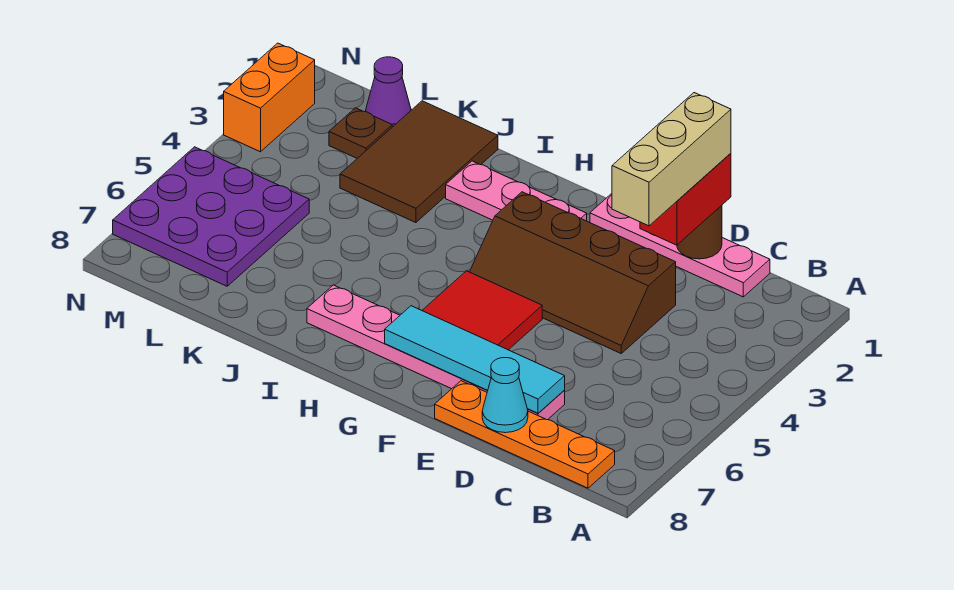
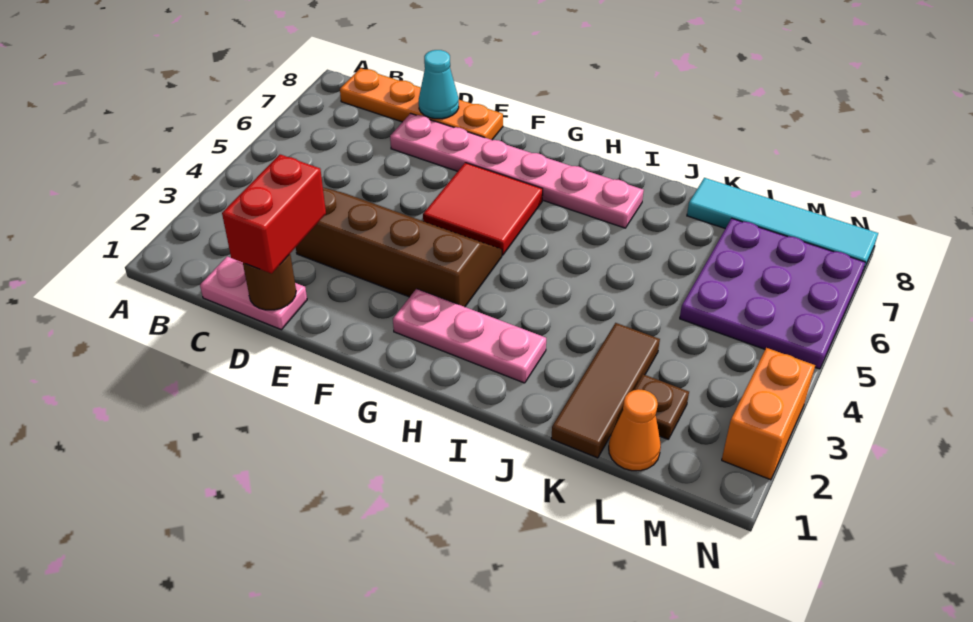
pink 1x4 plate [590,194,770,297] -> pink 1x2 plate [200,256,307,330]
tan 1x3 brick [612,93,731,226] -> none
cyan 1x4 tile [385,306,565,413] -> cyan 1x4 tile moved to [687,178,878,271]
brown 2x3 tile [340,101,498,223] -> brown 1x3 tile [551,323,660,458]
purple 1x1 cone [366,57,411,127] -> orange 1x1 cone [609,389,661,471]

